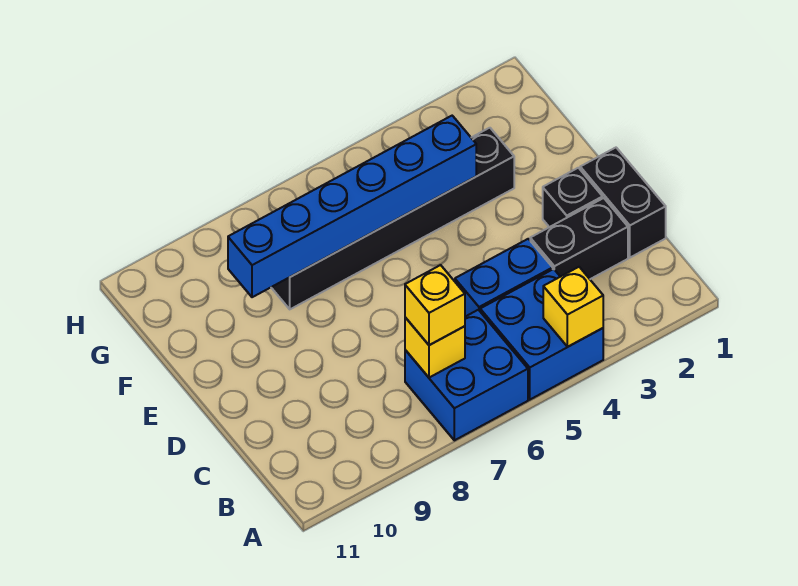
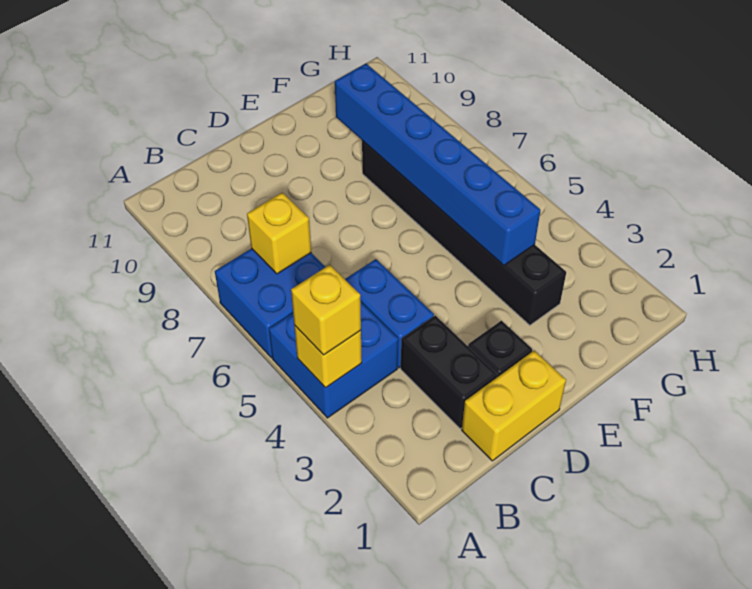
yellow 1x1 brick [405,265,465,345] -> yellow 1x1 brick moved to [291,265,361,355]
black 1x2 brick [580,148,666,258] -> yellow 1x2 brick [462,351,566,461]

